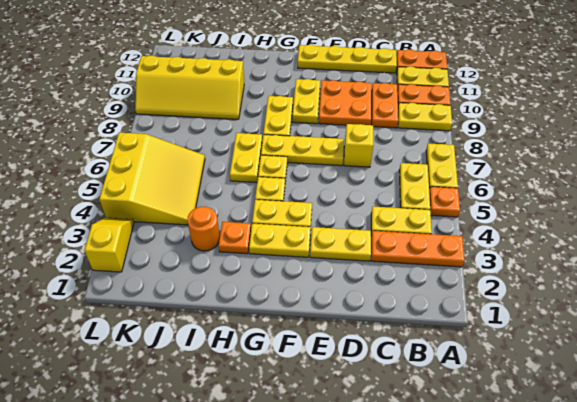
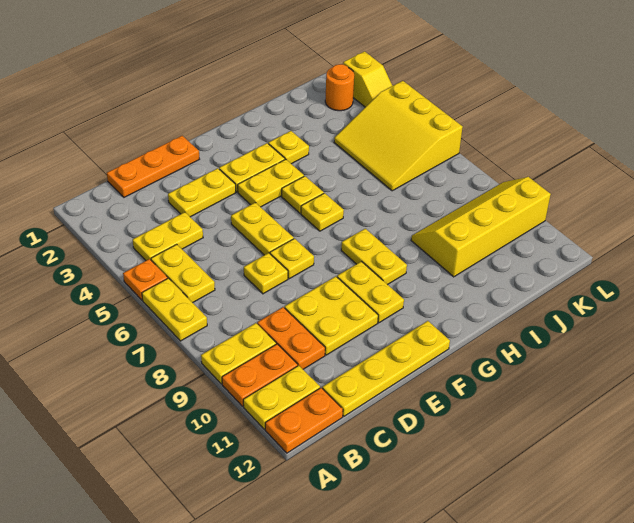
orange 1x3 plate [371,231,465,267] -> orange 1x3 plate moved to [107,136,199,197]
yellow 1x1 brick [344,124,373,167] -> yellow 1x1 plate [244,253,288,294]
orange 2x2 plate [319,80,372,125] -> yellow 2x2 plate [285,276,378,355]
yellow 1x3 plate [261,135,344,166] -> yellow 1x1 plate [270,239,314,279]
orange 1x1 plate [219,222,251,254] -> yellow 1x1 plate [268,131,309,164]
yellow 1x2 plate [230,133,262,183] -> yellow 1x2 plate moved to [231,202,294,255]
orange 1x1 round brick [188,207,220,251] -> orange 1x1 round brick moved to [325,64,354,111]

